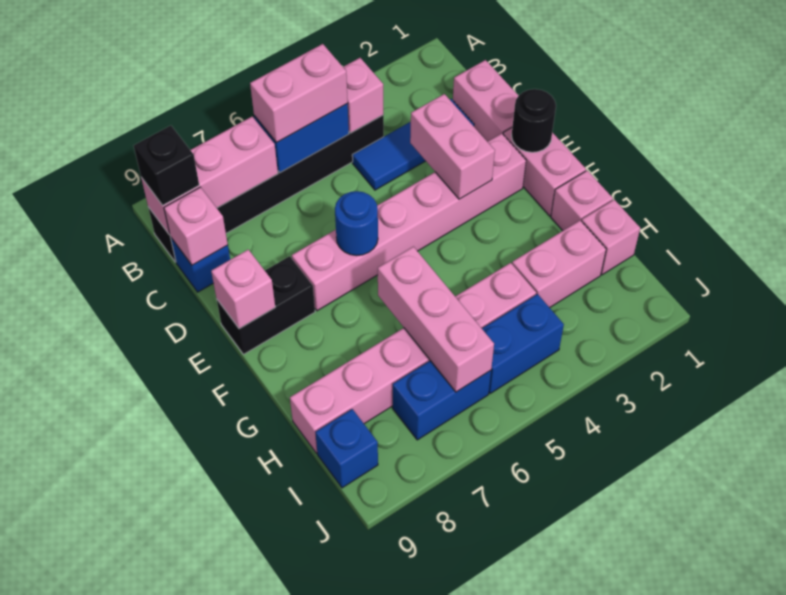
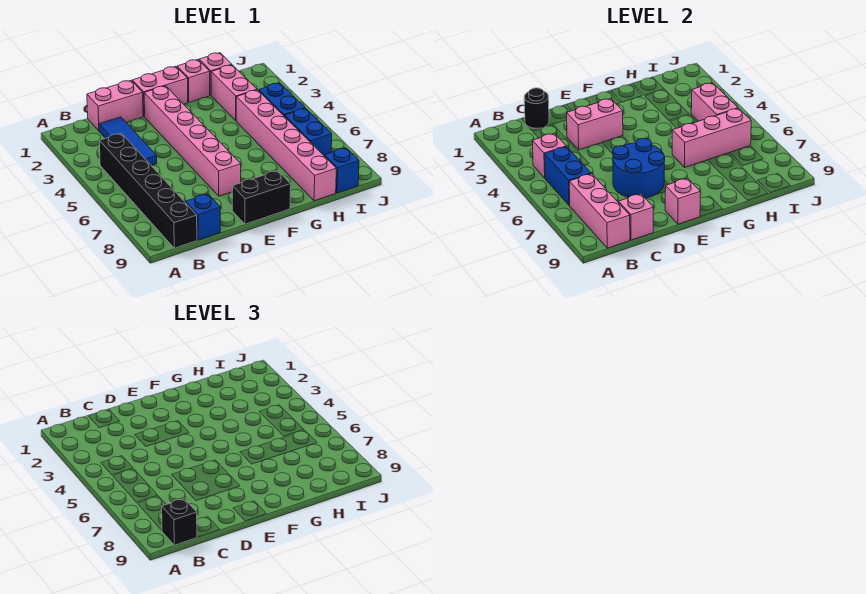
pink 1x2 brick [250,44,348,143] -> pink 1x2 brick moved to [691,83,738,121]
black 1x1 round brick [512,89,556,152] -> black 1x1 round brick moved to [524,88,549,128]
blue 1x1 round brick [335,191,378,256] -> blue 2x2 round brick [613,138,665,198]
black 1x2 brick [217,256,315,354] -> black 1x2 brick turned to [232,171,291,224]

